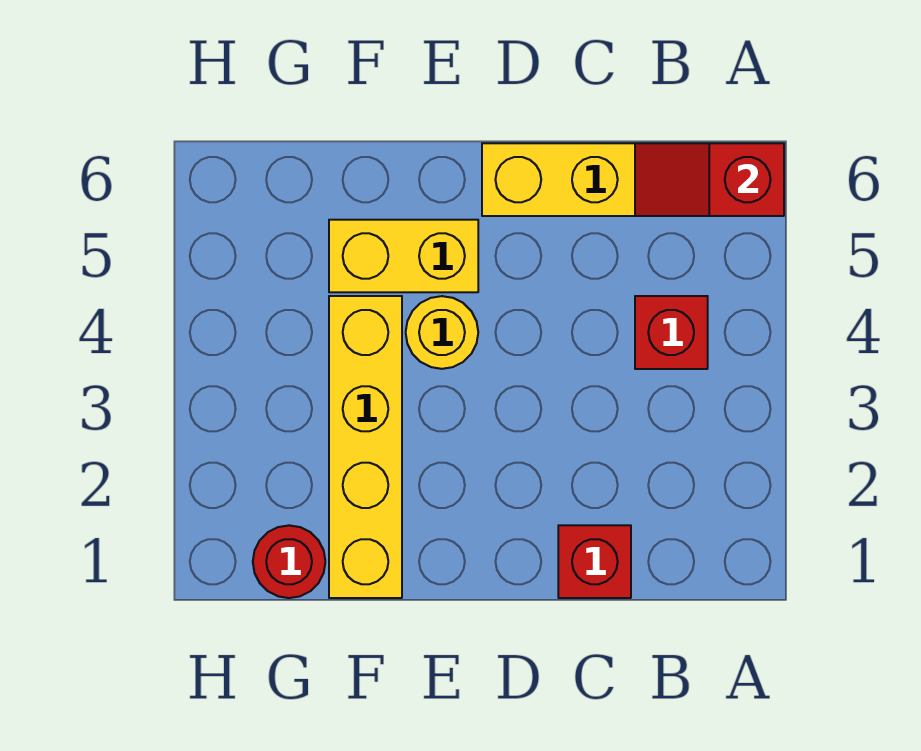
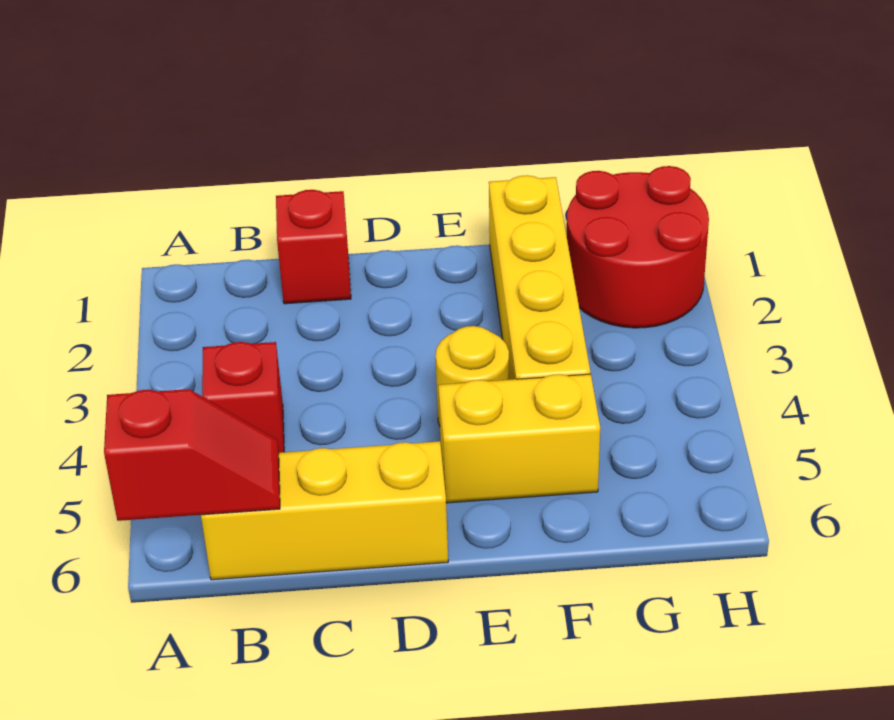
red 1x1 round brick [253,525,325,598] -> red 2x2 round brick [567,166,709,328]

